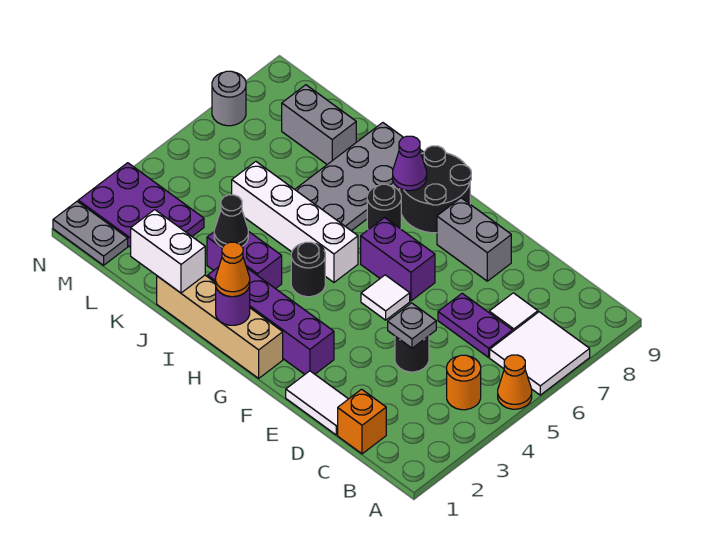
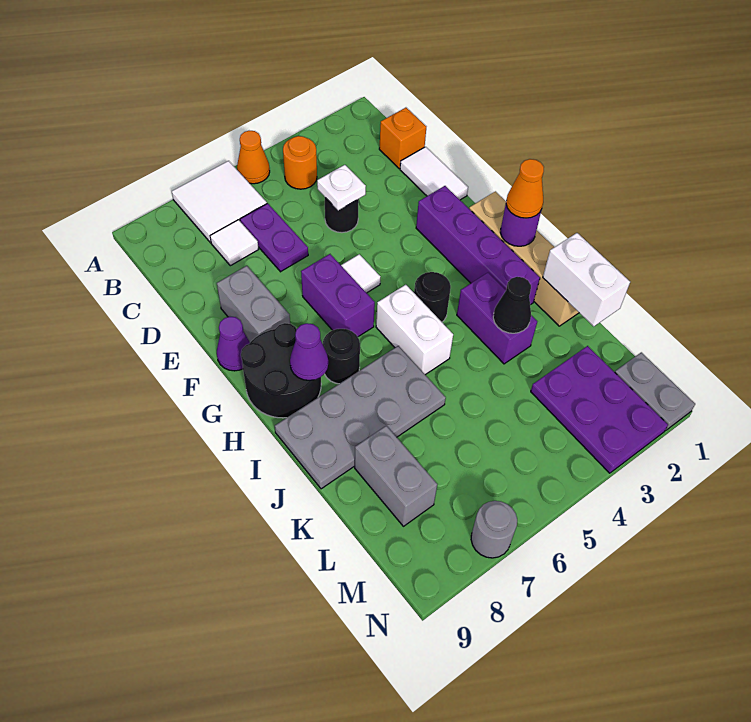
grey 1x1 plate [388,303,436,348] -> white 1x1 plate [317,165,366,210]
none -> purple 1x1 cone [217,317,250,371]
white 1x4 brick [232,162,358,282] -> white 1x2 brick [376,285,453,375]

